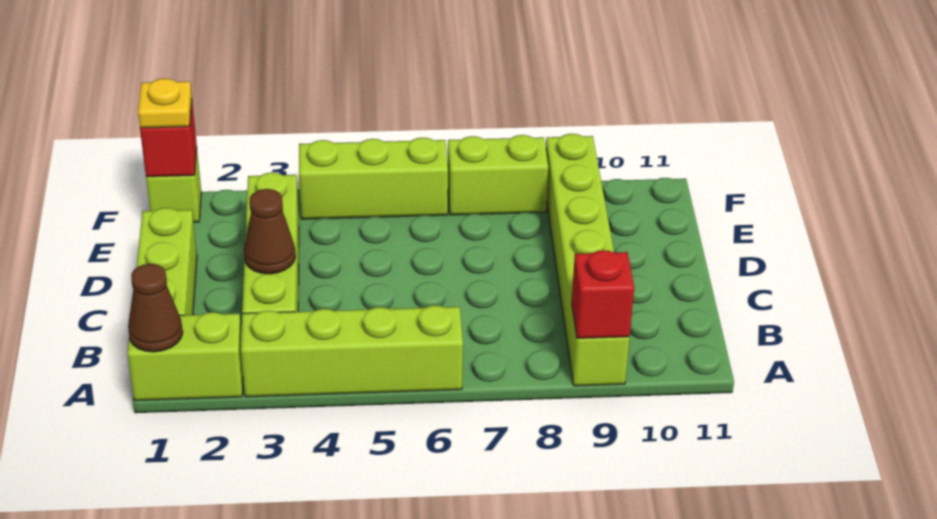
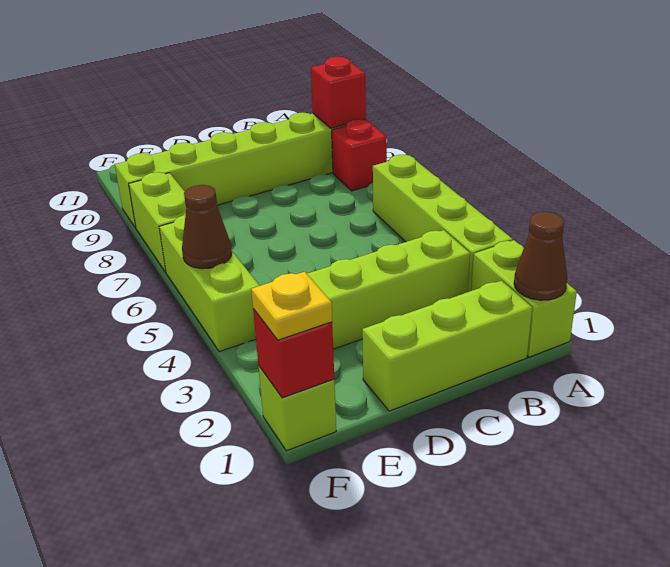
none -> red 1x1 brick [332,119,387,191]
brown 1x1 cone [244,189,295,274] -> brown 1x1 cone moved to [182,185,232,269]

